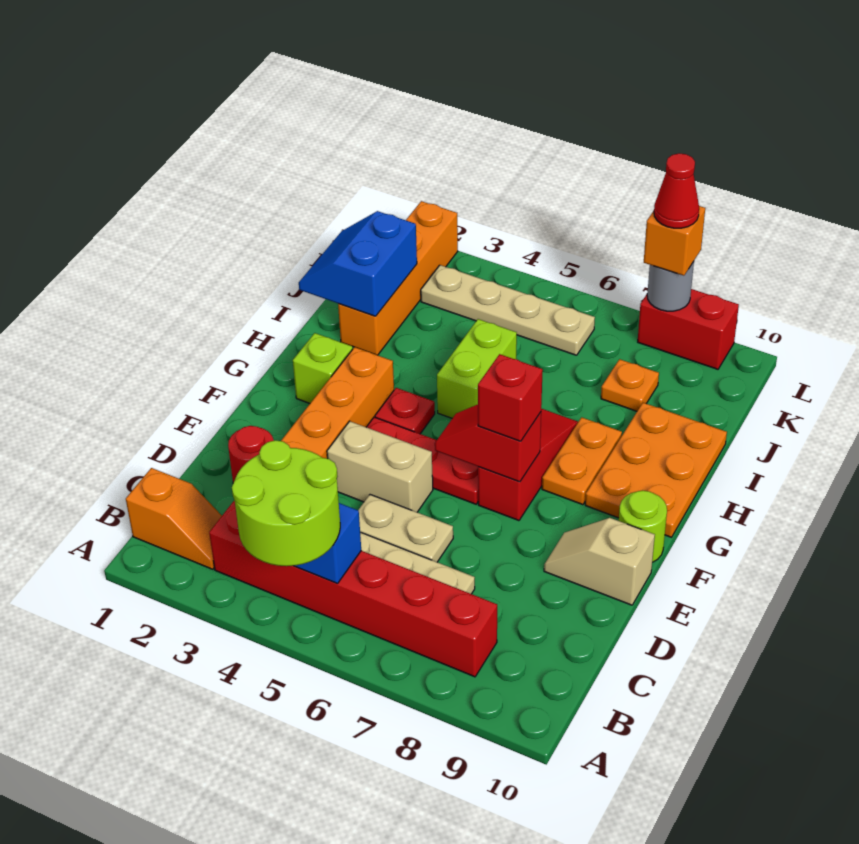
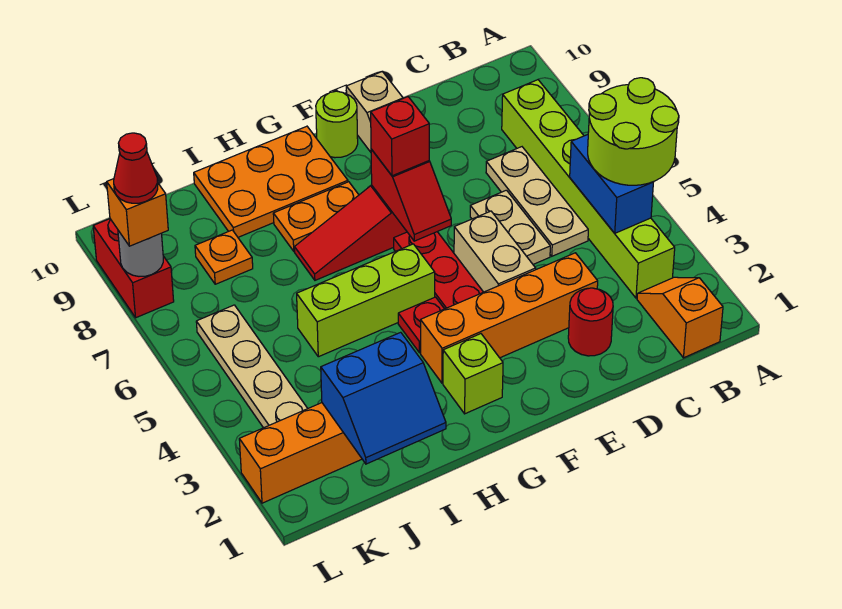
red 1x6 brick [209,501,497,677] -> lime 1x6 brick [502,80,675,298]
lime 1x2 brick [437,319,517,418] -> lime 1x3 brick [297,244,435,357]

